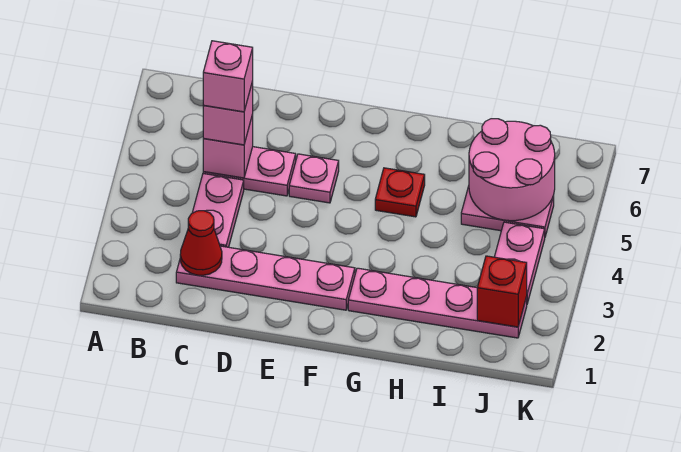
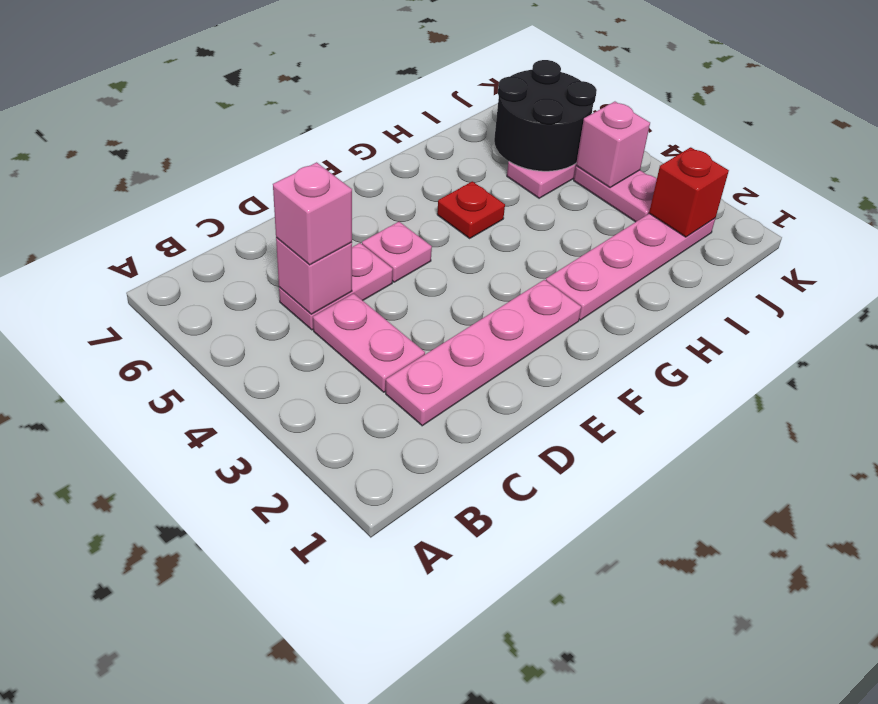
red 1x1 cone [180,211,222,275] -> none
pink 1x1 brick [203,41,253,112] -> pink 1x1 brick moved to [576,102,650,188]
pink 2x2 round brick [469,119,555,221] -> black 2x2 round brick [494,60,597,171]

